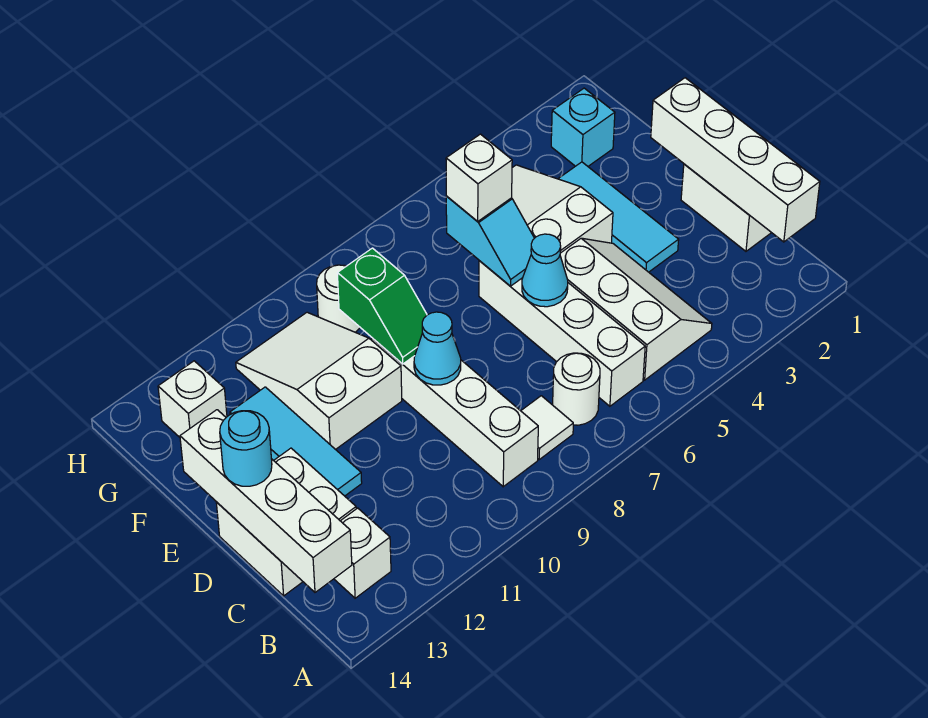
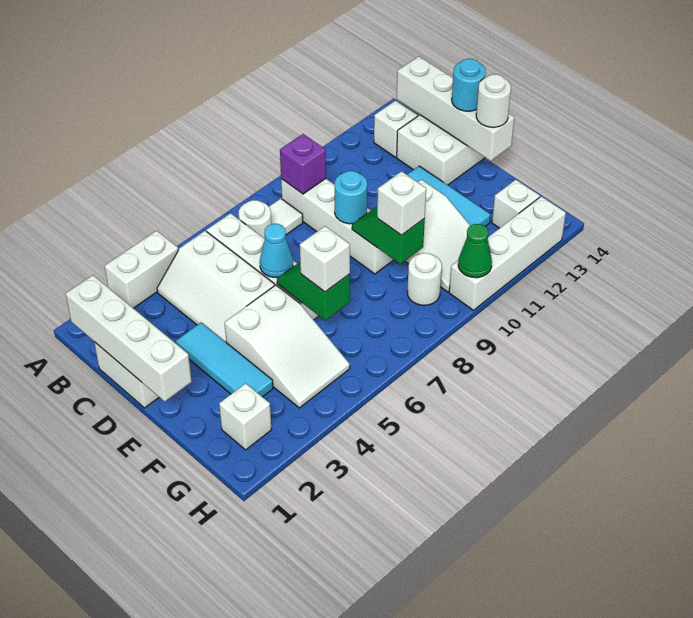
none -> white 1x2 brick [105,231,178,308]
none -> purple 1x1 brick [280,134,326,194]
cyan 1x1 cone [414,312,461,385] -> cyan 1x1 round brick [335,171,367,224]
cyan 1x2 slope [446,196,534,286] -> green 1x2 slope [277,262,350,321]
none -> white 1x1 round brick [476,74,511,127]
none -> white 1x1 brick [377,171,426,235]
cyan 1x1 brick [551,88,615,166] -> white 1x1 brick [219,383,271,450]
none -> white 1x4 brick [449,196,566,310]
none -> green 1x1 cone [458,224,492,278]

